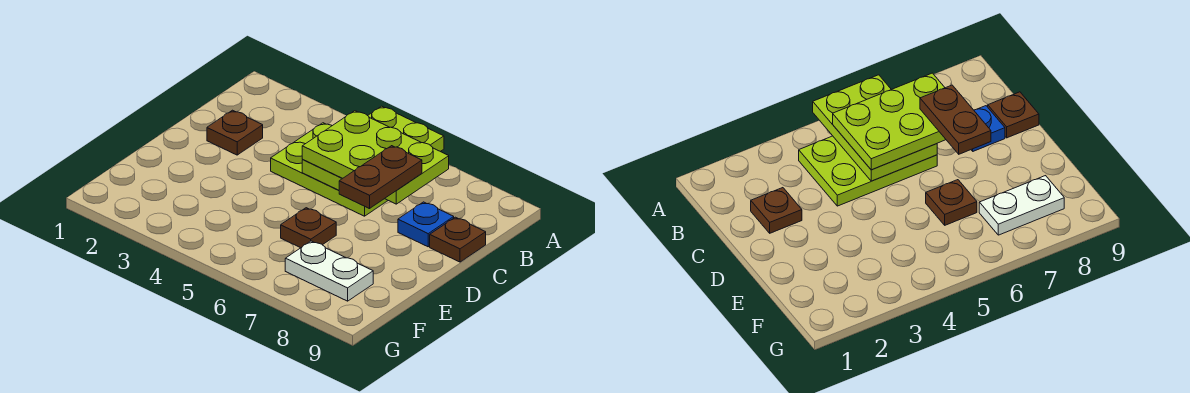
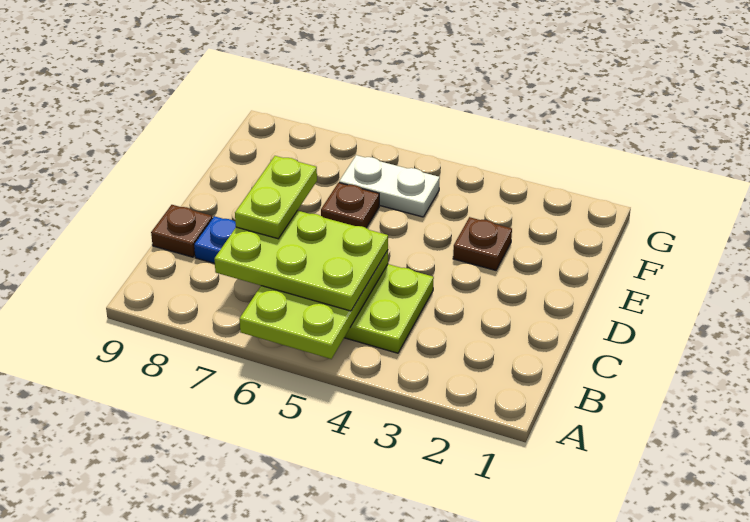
brown 1x1 plate [207,110,263,155] -> brown 1x1 plate moved to [453,217,512,270]
brown 1x2 plate [339,146,422,209] -> lime 1x2 plate [235,156,317,239]
white 1x2 plate [285,241,373,301] -> white 1x2 plate moved to [339,155,440,217]

